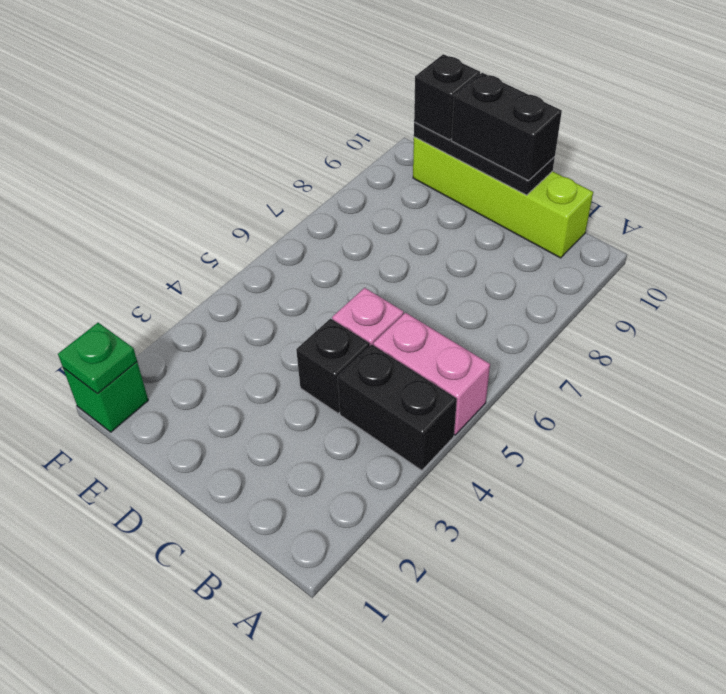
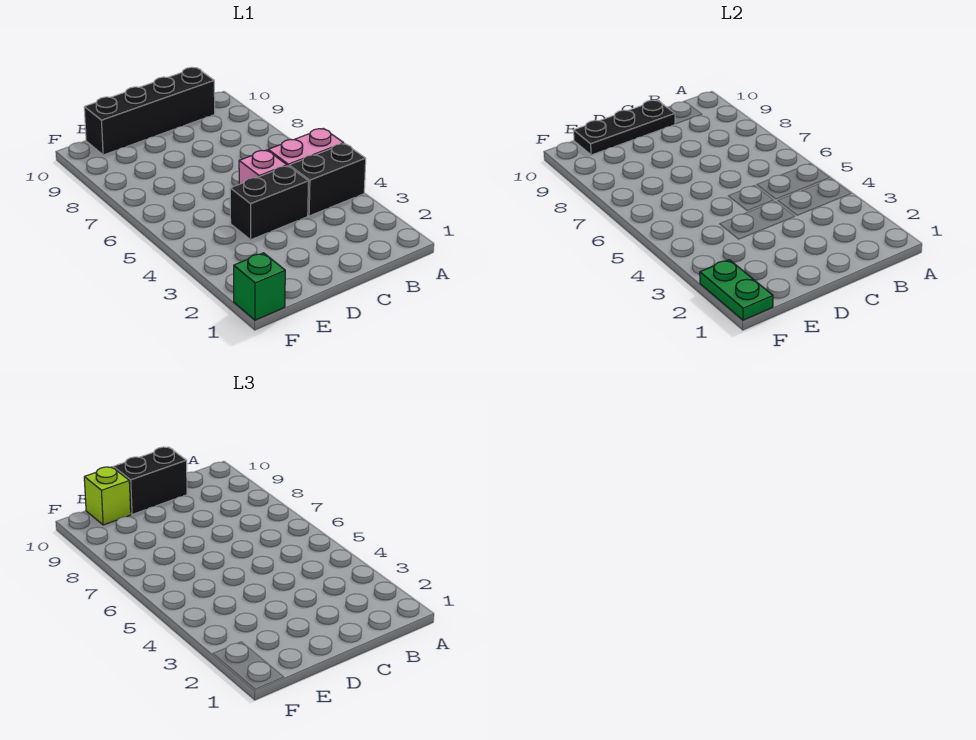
lime 1x4 brick [413,137,593,258] -> black 1x4 brick [84,67,215,155]
black 1x1 brick [296,319,370,413] -> black 1x2 brick [230,166,309,240]
black 1x1 brick [414,54,480,140] -> lime 1x1 brick [84,467,131,525]
green 1x1 plate [58,323,137,394] -> green 1x2 plate [700,260,773,320]

